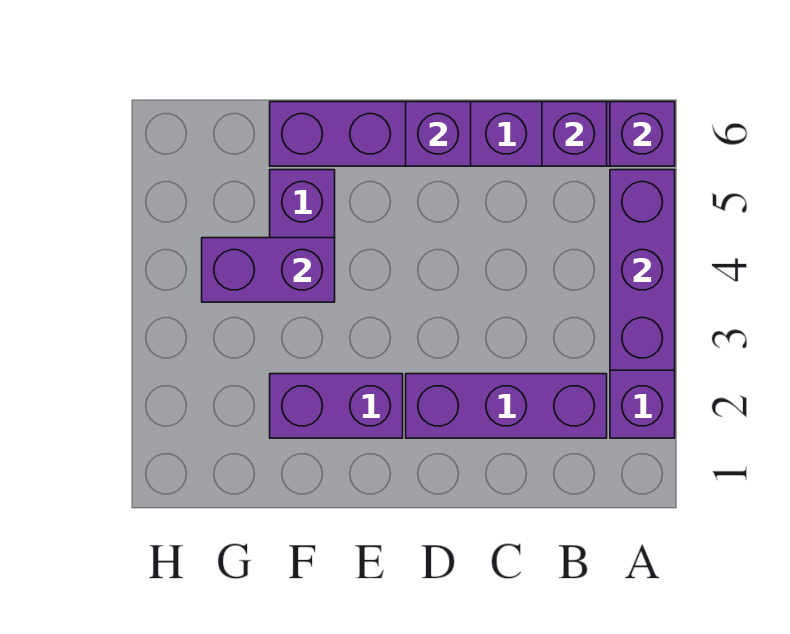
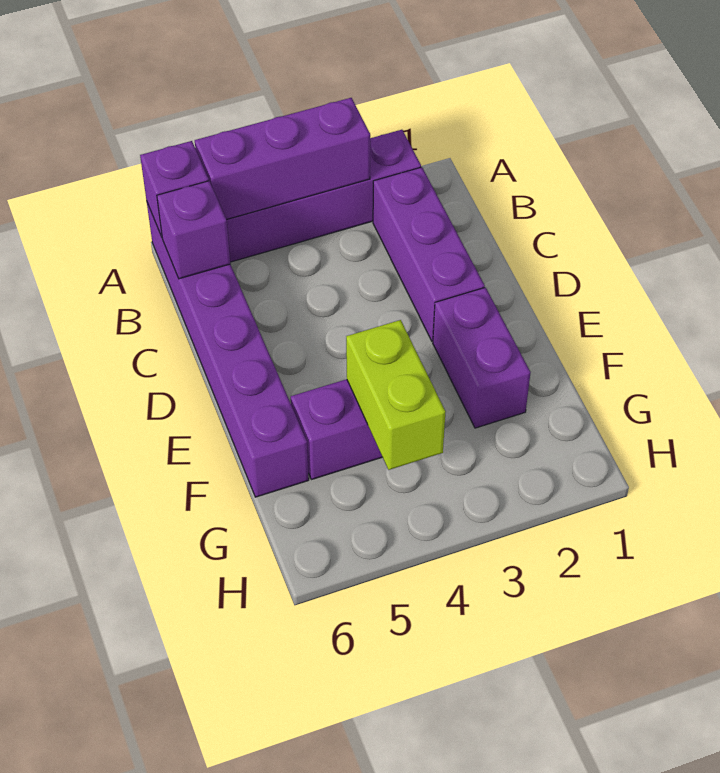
purple 1x1 brick [406,102,471,166] -> none
purple 1x2 brick [202,238,335,302] -> lime 1x2 brick [346,320,445,470]

